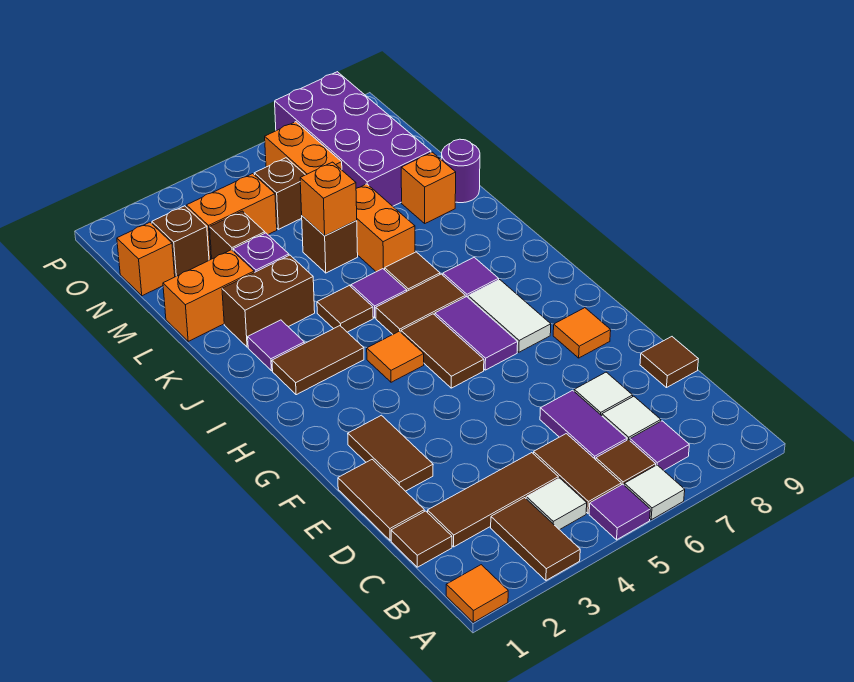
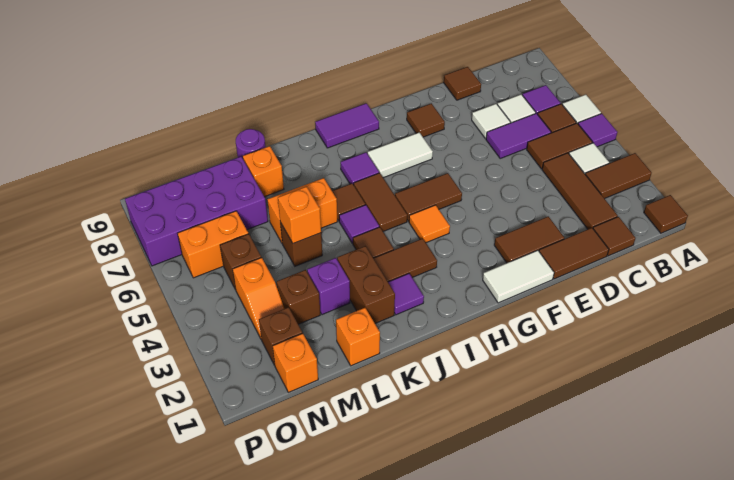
orange 1x1 tile [446,565,508,622] -> brown 1x1 tile [644,195,688,233]
none -> white 1x2 tile [483,250,554,303]
orange 1x1 tile [553,308,611,358] -> brown 1x1 tile [407,103,445,137]
purple 1x2 tile [435,297,518,370] -> purple 1x2 tile moved to [315,103,379,148]
brown 1x2 tile [272,326,364,395] -> brown 1x2 tile turned to [373,238,437,282]
orange 1x2 brick [163,250,254,341] -> orange 1x1 brick [336,308,380,366]
orange 1x2 brick [186,174,277,260] -> orange 1x2 slope [233,258,284,339]

